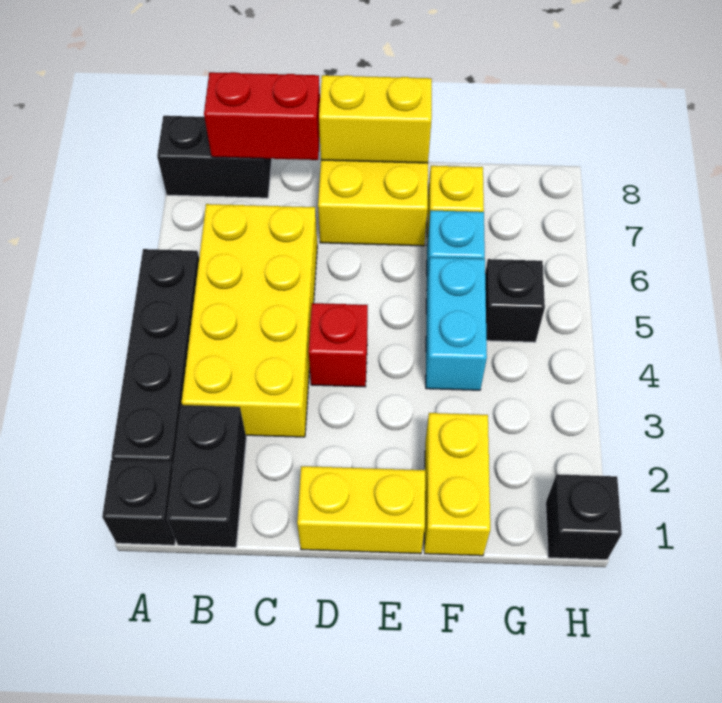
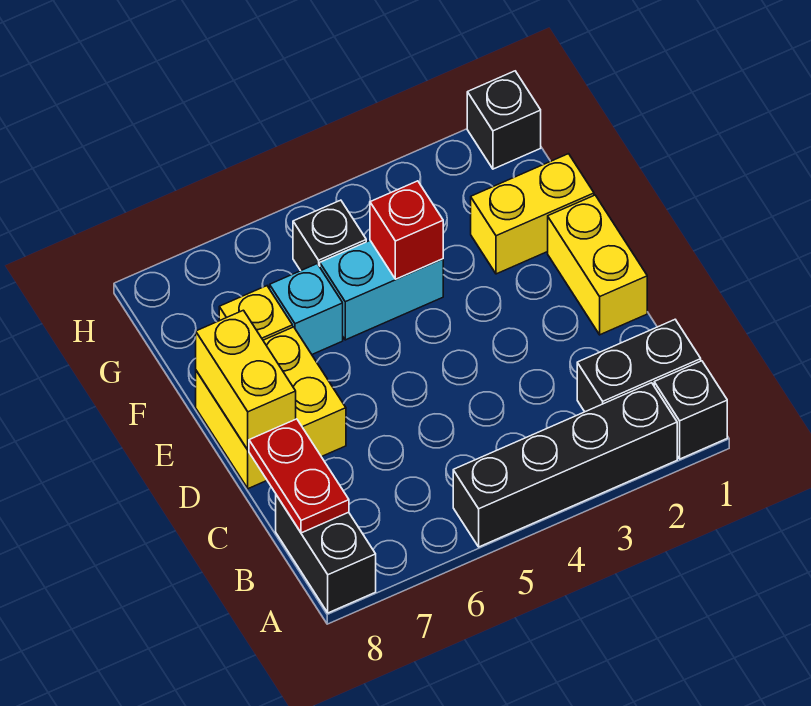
yellow 2x4 brick [182,204,317,437] -> none
red 1x2 brick [204,72,320,160] -> red 1x2 plate [249,419,349,533]
red 1x1 brick [309,303,368,387] -> red 1x1 brick moved to [370,181,443,279]

